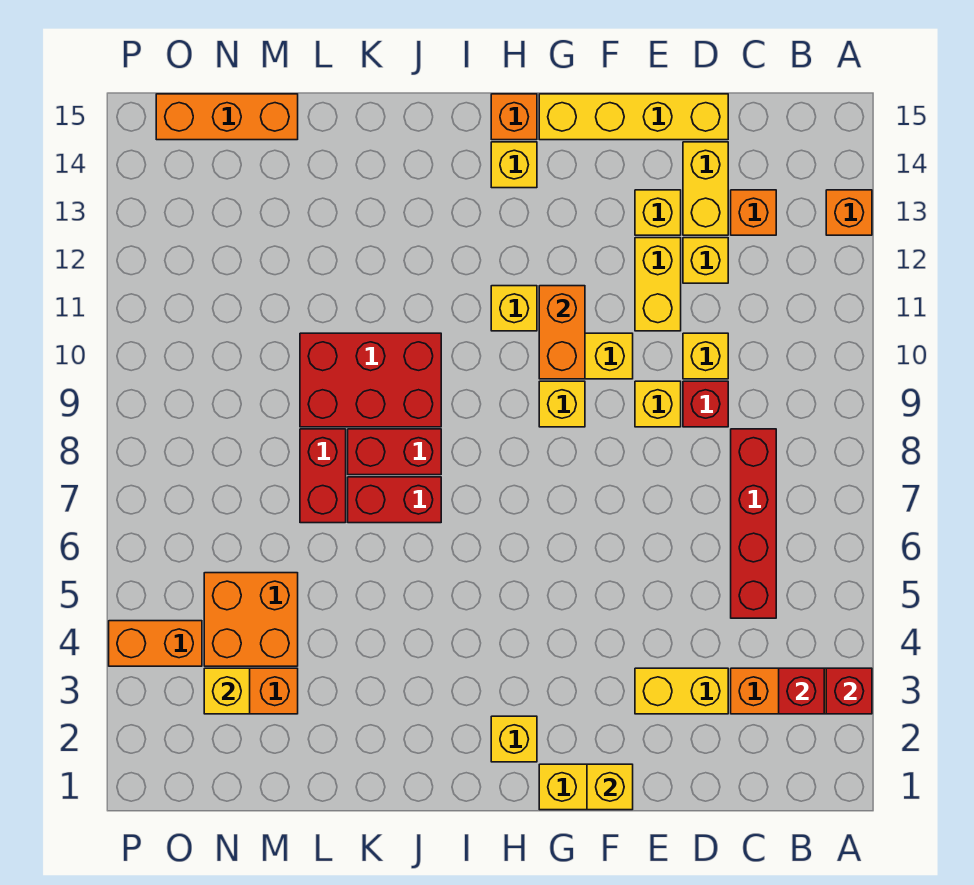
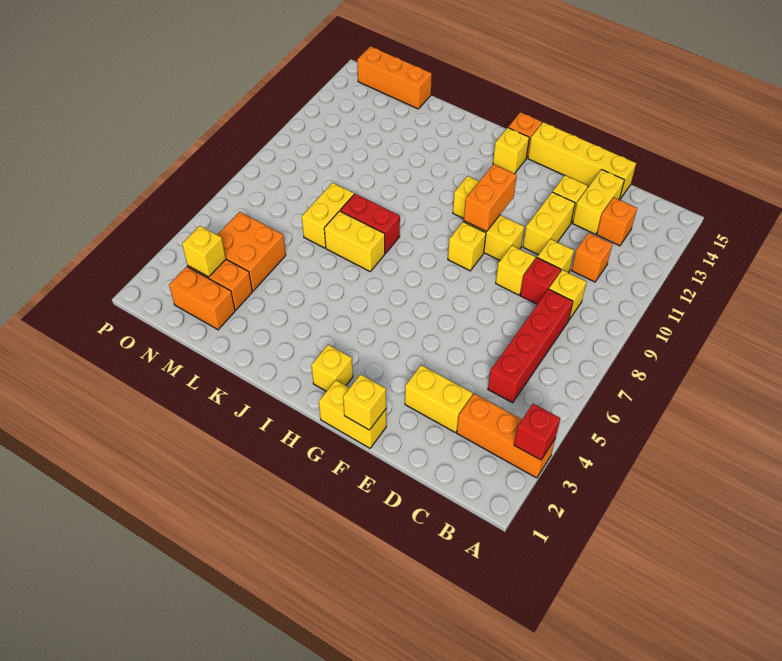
orange 1x1 brick [826,190,872,235] -> orange 1x1 brick moved to [572,233,612,282]
red 1x1 brick [779,668,824,714] -> none
yellow 1x1 brick [683,238,728,283] -> yellow 1x1 brick moved to [549,270,586,320]
red 1x2 brick [348,477,441,523] -> yellow 1x2 brick [324,211,385,271]
red 2x3 brick [300,333,441,427] -> none
red 1x2 brick [300,429,346,523] -> yellow 1x2 brick [302,183,354,248]
orange 1x2 brick [109,621,202,666] -> orange 1x2 brick moved to [169,267,235,330]

